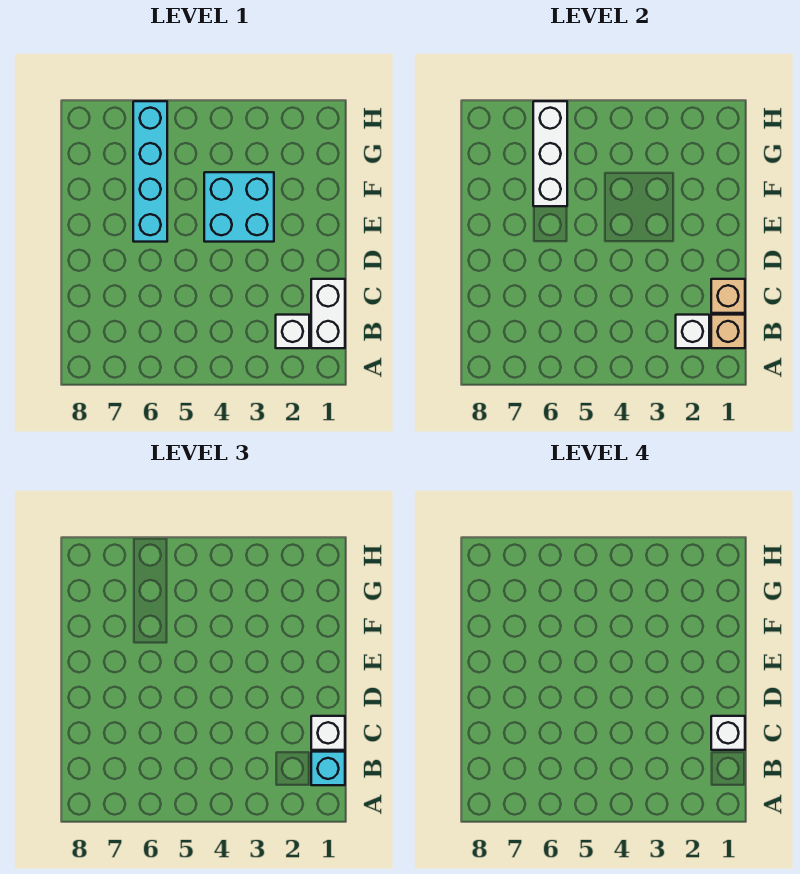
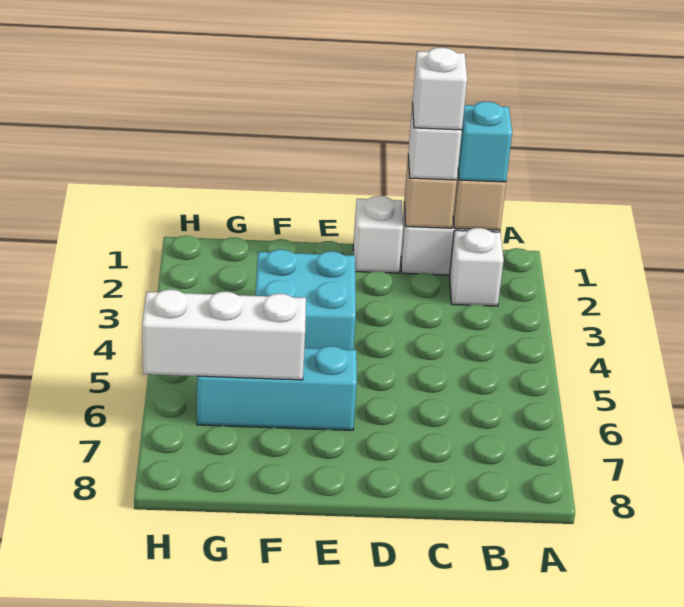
white 1x1 brick [676,315,709,348] -> white 1x1 brick moved to [353,196,403,273]
cyan 1x4 brick [133,101,167,242] -> cyan 1x3 brick [197,346,357,430]

